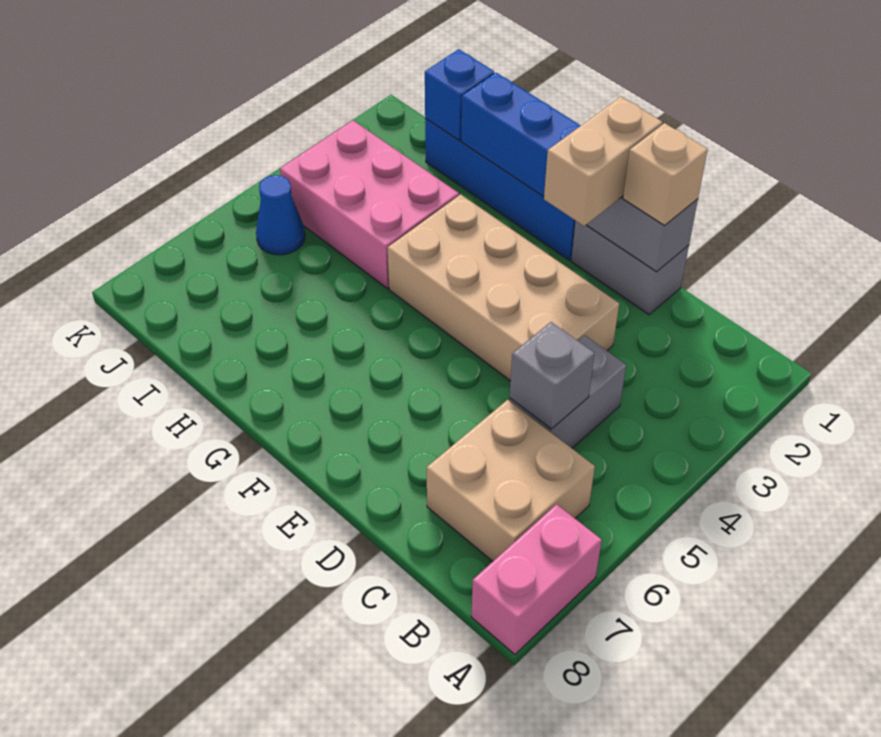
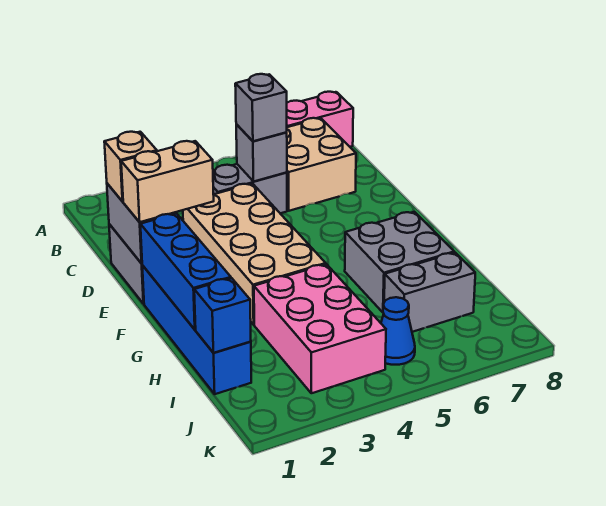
none -> grey 1x1 brick [235,74,287,141]
none -> grey 2x2 brick [345,212,454,312]
none -> grey 1x2 brick [384,253,475,332]

